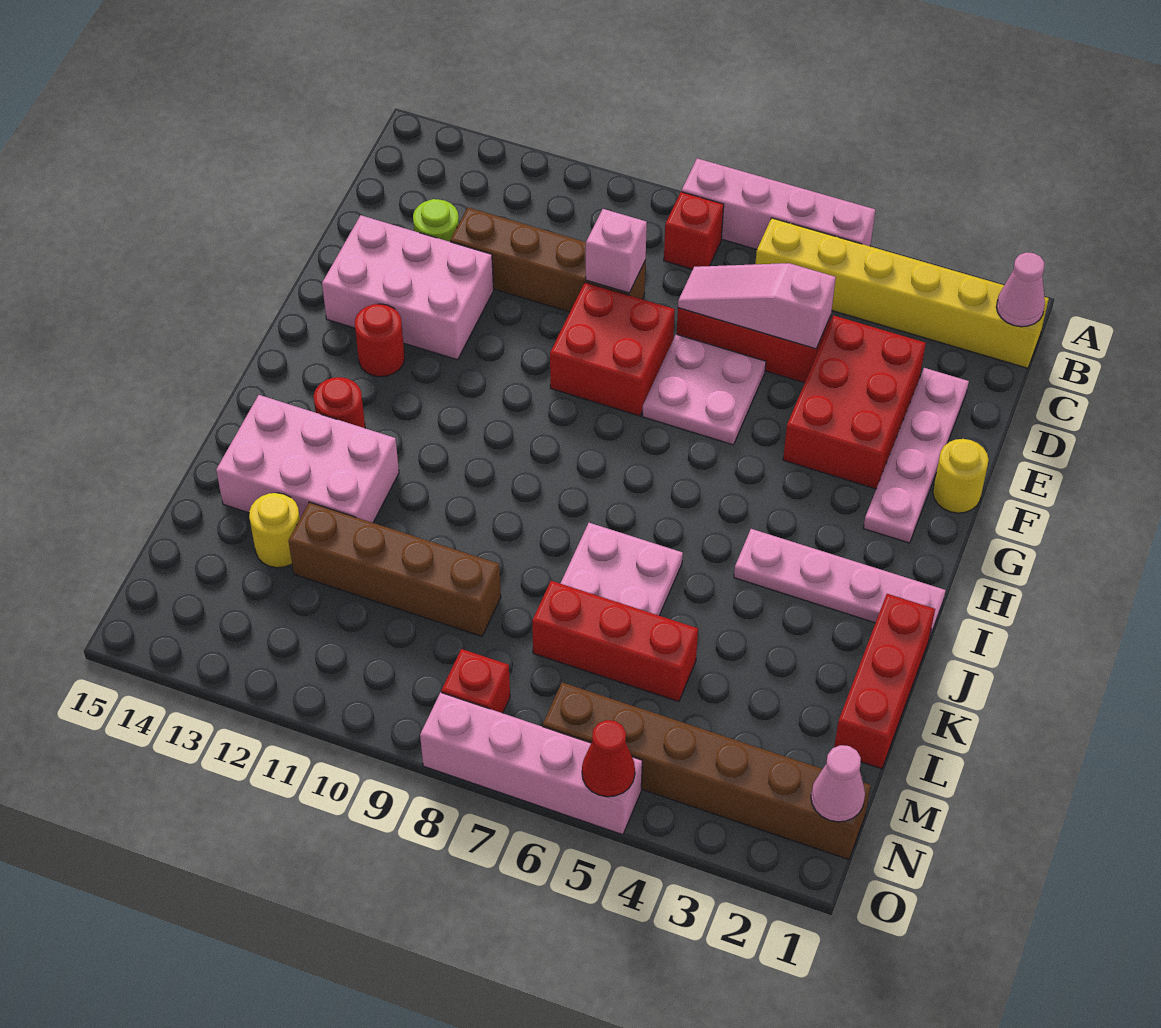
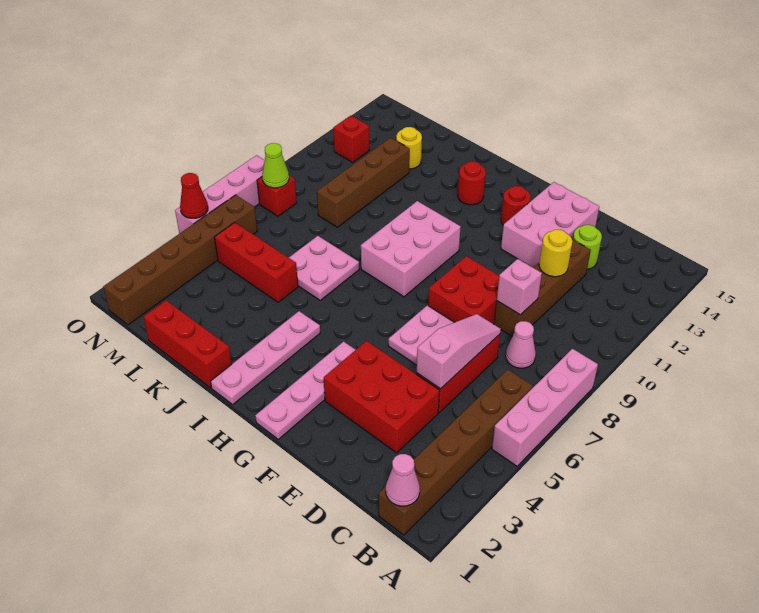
yellow 1x6 brick [755,218,1049,368] -> brown 1x6 brick [379,370,533,535]
red 1x1 brick [664,192,724,269] -> red 1x1 brick moved to [334,116,369,162]
pink 1x4 plate [863,368,969,543] -> pink 1x4 plate turned to [255,342,355,439]
yellow 1x1 round brick [933,439,989,513] -> yellow 1x1 round brick moved to [539,230,573,277]
pink 2x3 brick [216,395,399,523] -> pink 2x3 brick moved to [361,201,461,297]
red 1x3 brick [532,581,698,702] -> red 1x3 brick turned to [214,222,298,302]
pink 1x1 cone [811,745,865,822] -> pink 1x1 cone moved to [506,321,536,368]
none -> lime 1x1 cone [262,143,289,188]

